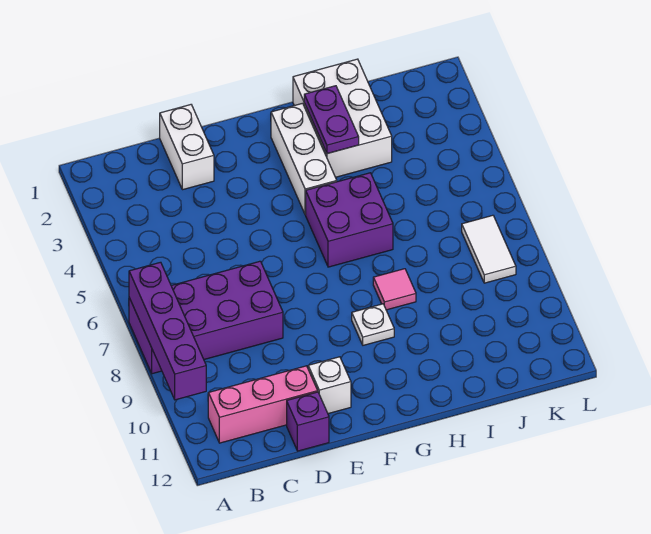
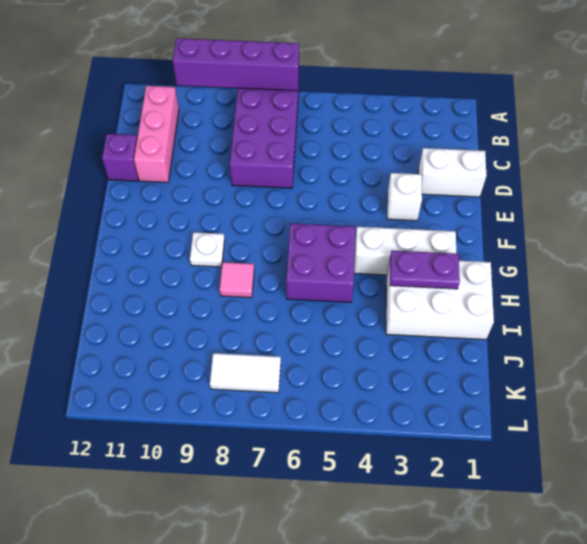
white 1x1 brick [308,357,351,414] -> white 1x1 brick moved to [387,173,422,221]

